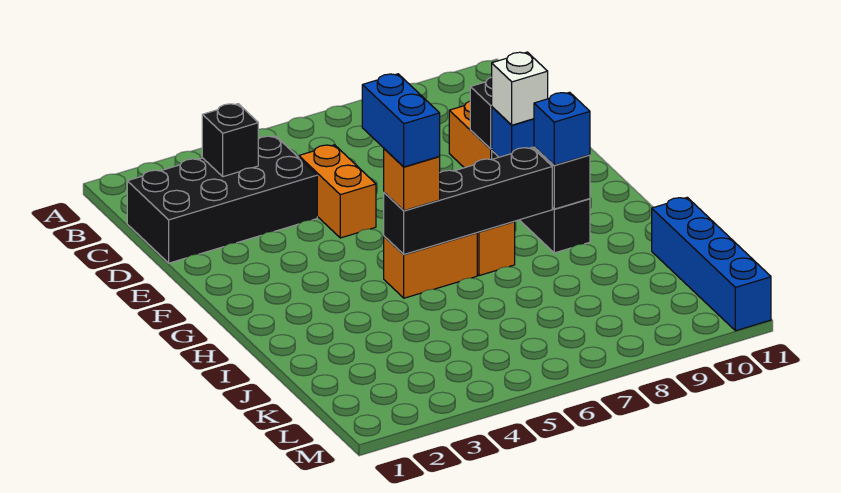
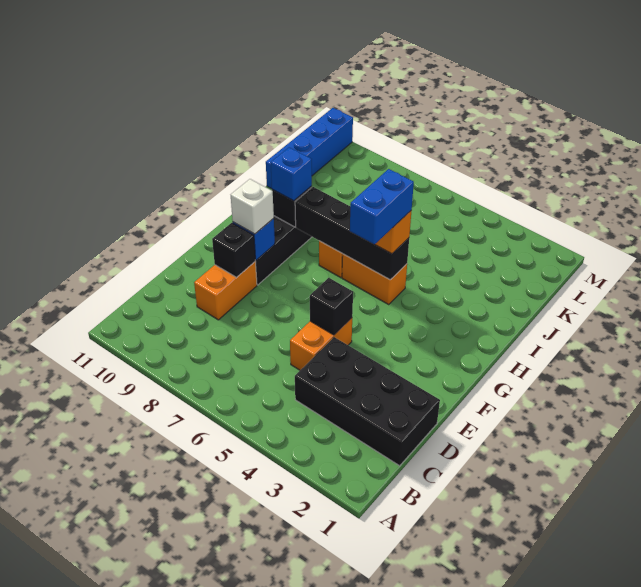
black 1x1 brick [202,104,258,177] -> black 1x1 brick moved to [310,278,353,335]

